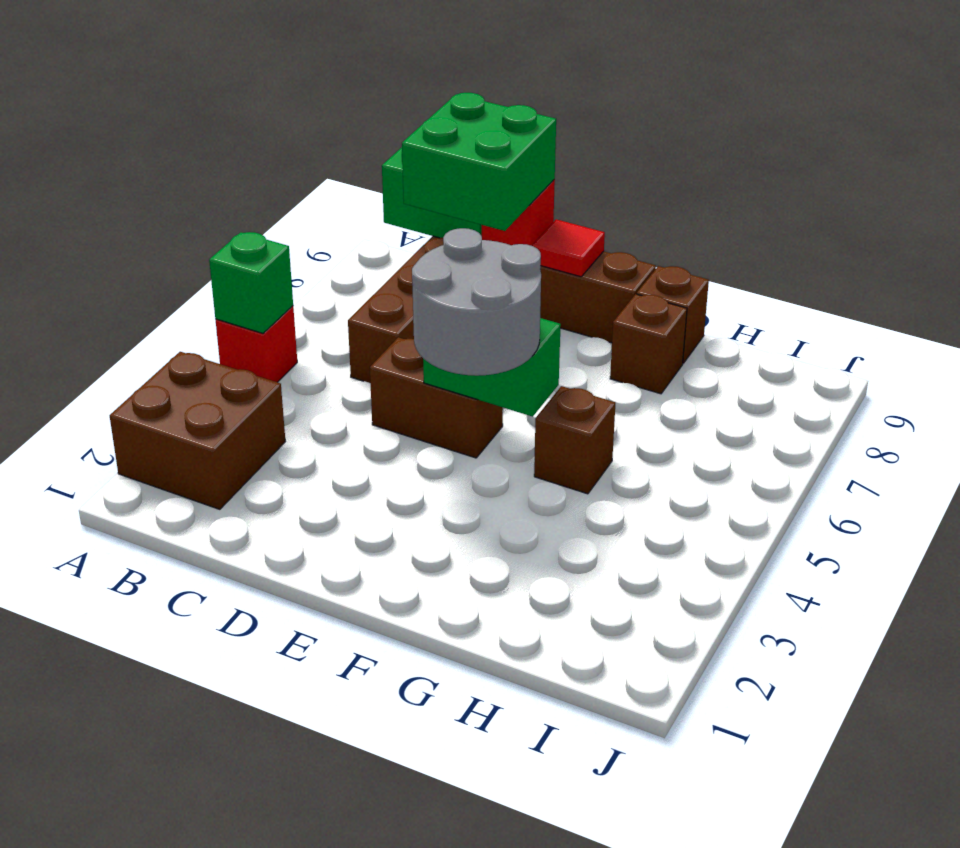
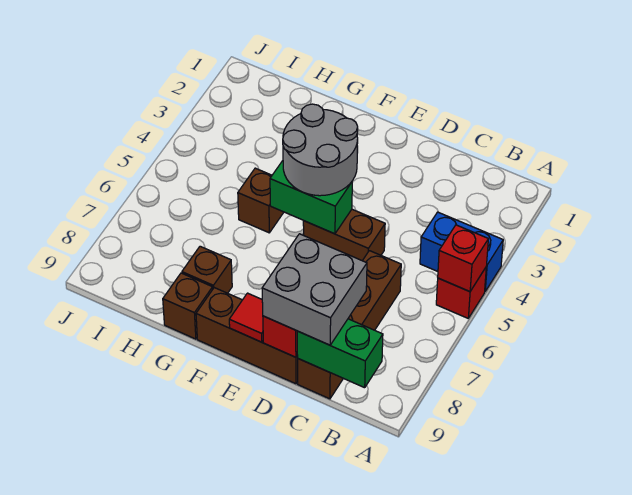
brown 2x2 brick [110,352,285,509] -> none
none -> blue 1x2 brick [420,212,503,291]
green 1x1 brick [209,232,293,333] -> red 1x1 brick [438,225,488,292]
green 2x2 brick [402,93,556,231] -> grey 2x2 brick [262,234,367,345]

